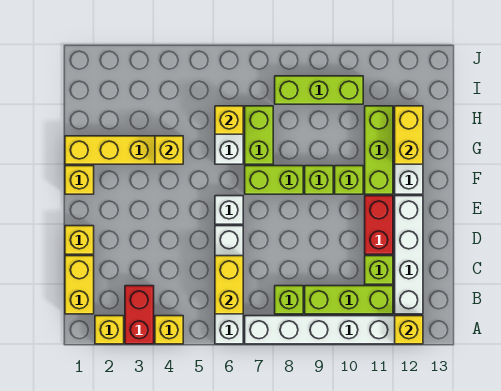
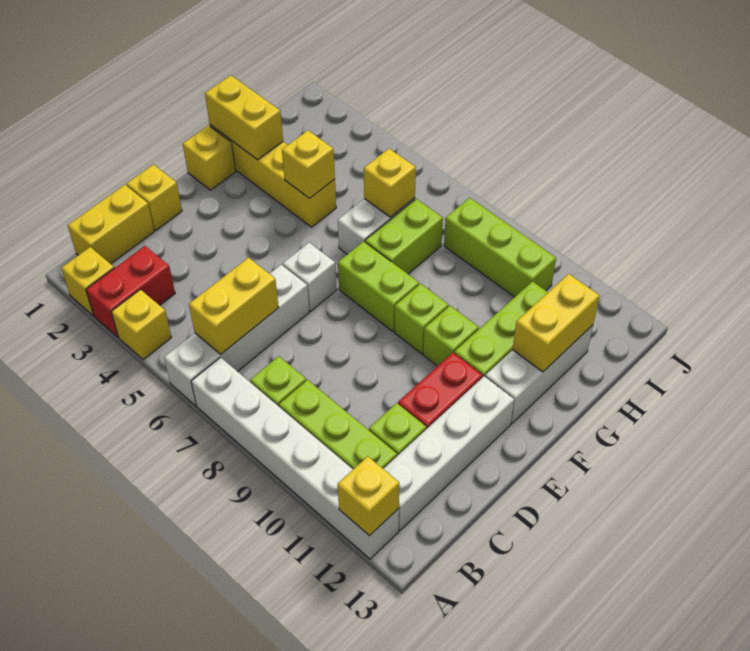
none -> yellow 1x2 brick [205,75,283,160]

